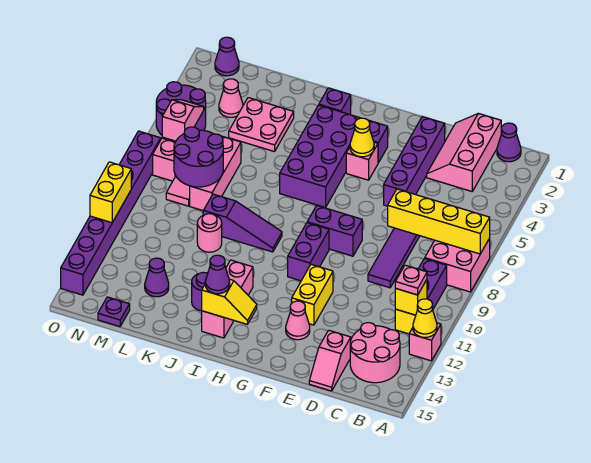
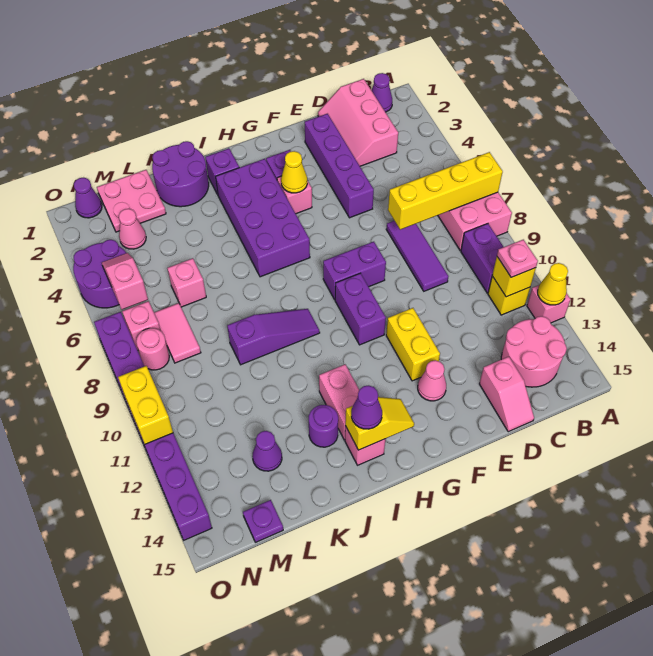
pink 2x2 plate [229,98,294,152] -> pink 2x2 plate moved to [97,170,166,232]
pink 1x1 round brick [197,214,222,252] -> pink 1x1 round brick moved to [136,328,169,370]
pink 1x3 brick [190,136,241,211] -> pink 1x1 brick [167,258,206,307]
purple 2x2 round brick [174,127,223,187] -> purple 2x2 round brick moved to [152,141,209,207]

